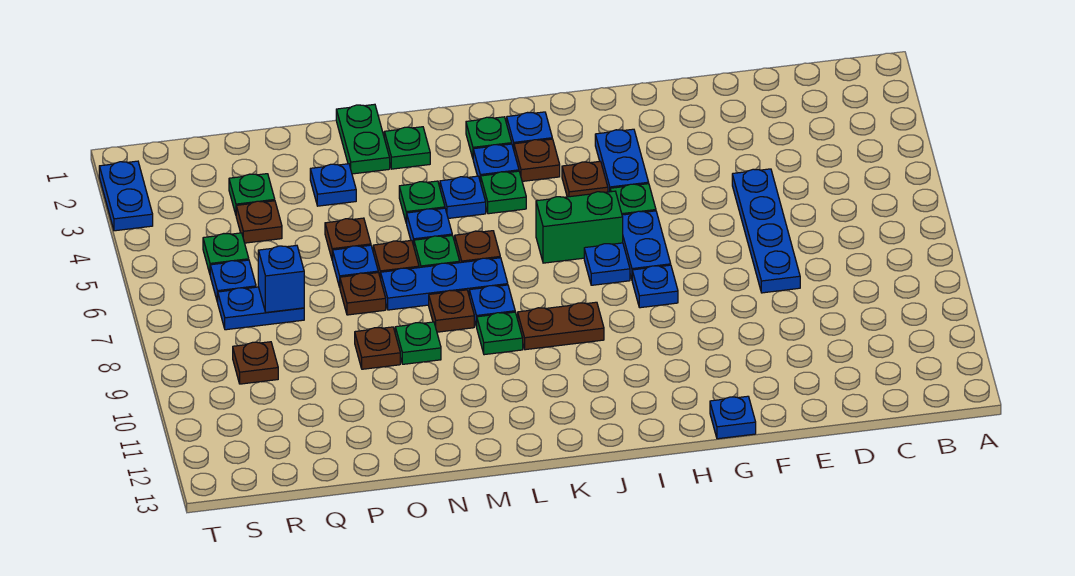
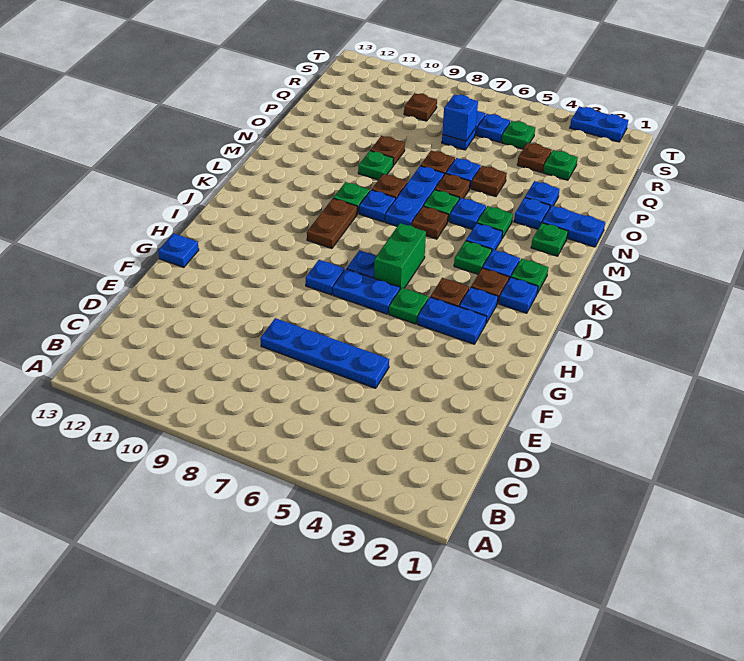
none -> blue 1x1 plate [459,287,498,323]
green 1x2 plate [336,104,390,174] -> blue 1x2 plate [542,206,605,247]
none -> blue 1x1 plate [514,198,550,229]

